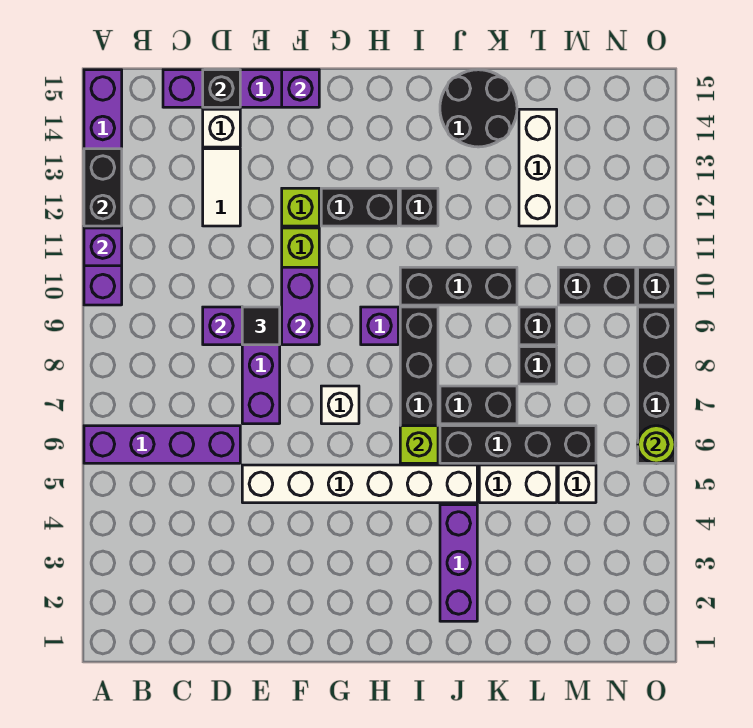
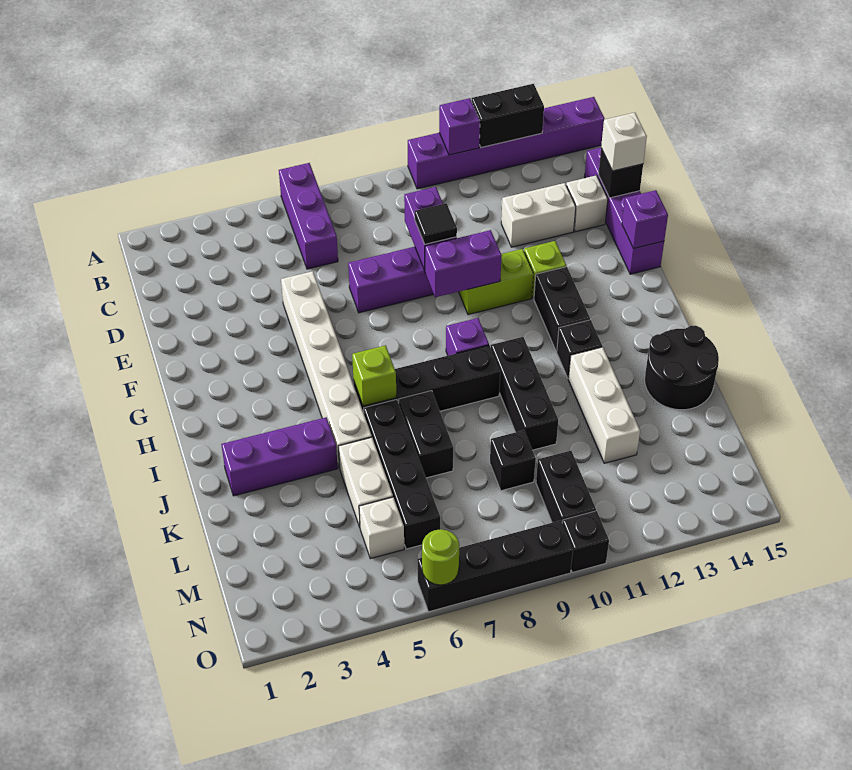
purple 1x4 brick [84,426,240,463] -> purple 1x3 brick [279,163,338,269]
white 1x2 tile [203,149,240,226] -> white 1x2 brick [501,183,576,247]
white 1x1 brick [321,386,359,424] -> white 1x1 brick moved to [601,113,647,171]
black 1x1 brick [519,347,557,384] -> none
white 1x3 brick [519,109,557,226] -> white 1x3 brick turned to [568,347,640,463]

